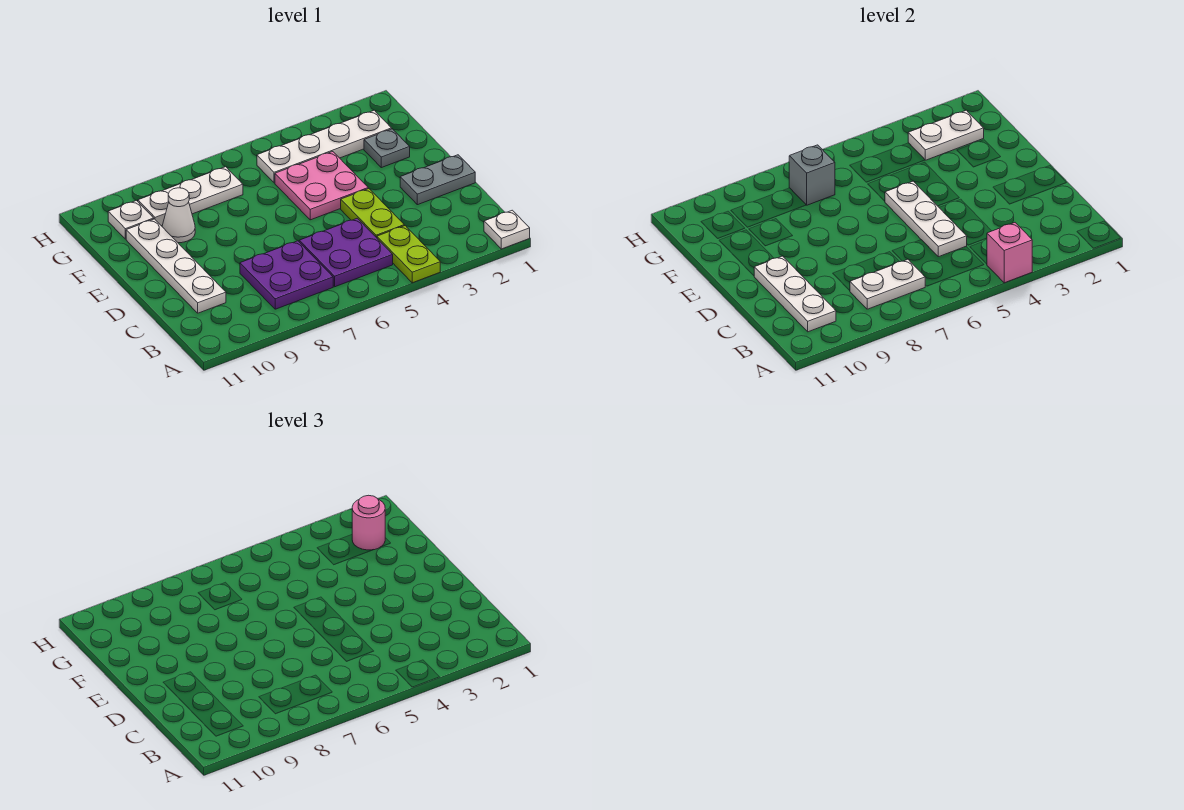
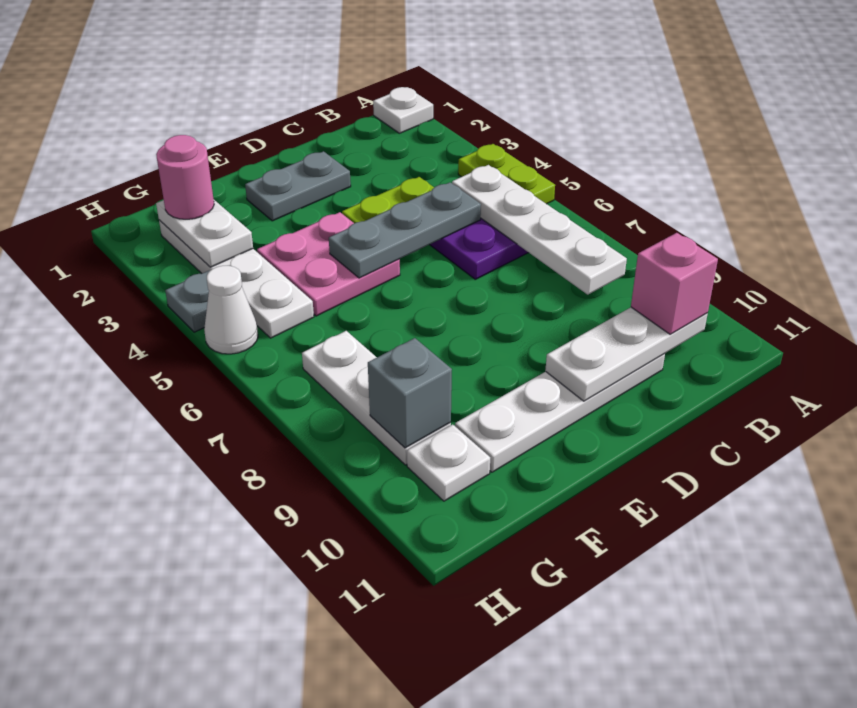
lime 1x2 plate [377,226,440,283] -> lime 1x2 plate turned to [458,144,555,204]
pink 1x1 brick [987,223,1032,283] -> pink 1x1 brick moved to [631,233,718,334]
purple 2x2 plate [240,241,333,309] -> none
white 1x2 plate [850,259,925,309] -> white 1x4 plate [452,165,627,294]
white 1x3 plate [885,181,967,257] -> grey 1x3 plate [329,182,481,278]
grey 1x2 plate [400,155,475,205] -> grey 1x2 plate turned to [245,151,351,221]
grey 1x1 plate [364,129,410,168] -> grey 1x1 plate moved to [165,270,210,332]
white 1x1 cone [162,188,195,243] -> white 1x1 cone moved to [204,266,258,354]
grey 1x1 brick [789,145,835,205] -> grey 1x1 brick moved to [368,338,452,448]

